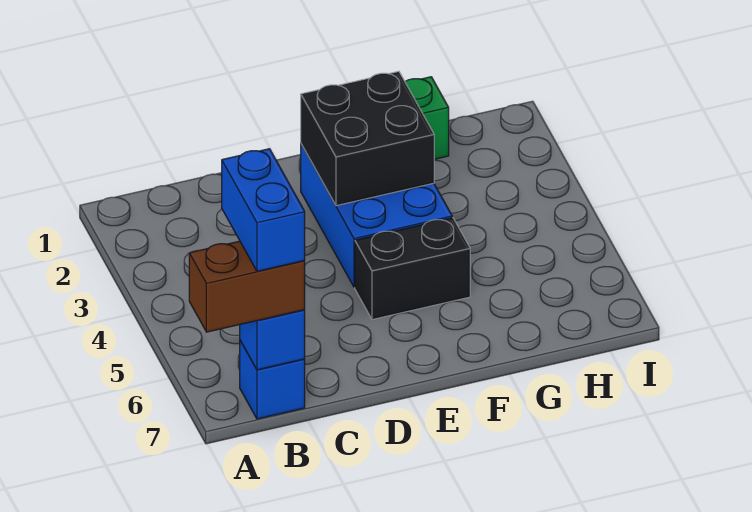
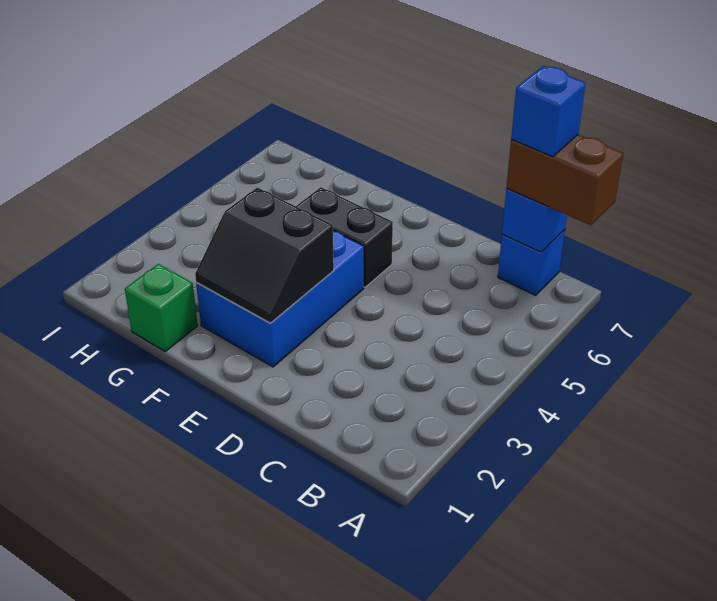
blue 1x2 brick [222,149,305,271] -> blue 1x1 brick [511,66,585,157]
black 2x2 brick [301,71,434,206] -> black 2x2 slope [195,188,334,323]

